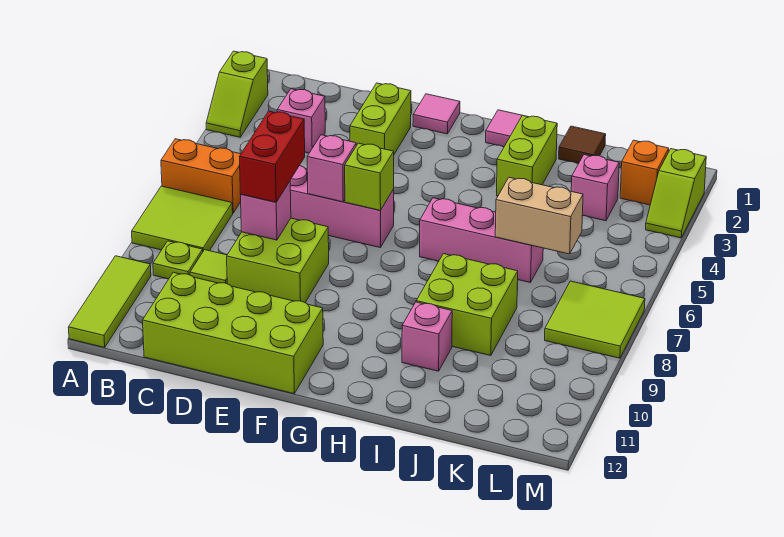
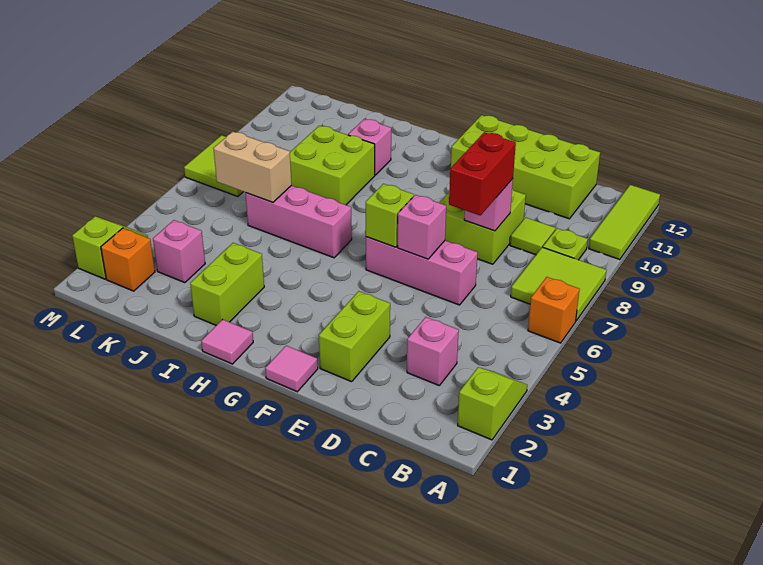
orange 1x2 brick [161,139,241,213] -> orange 1x1 brick [528,277,580,343]
brown 1x1 tile [559,126,606,164] -> none

